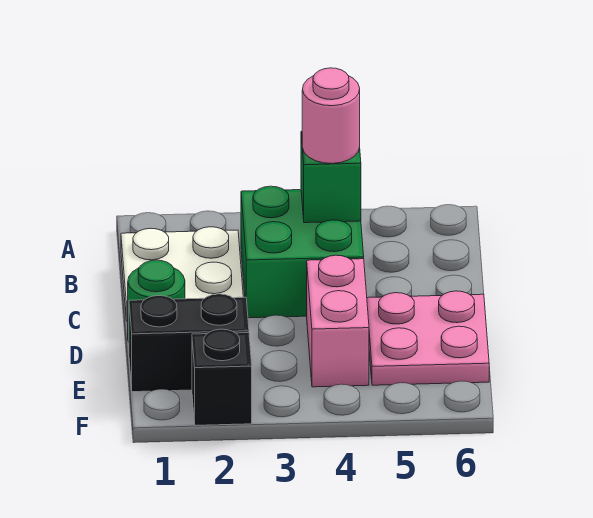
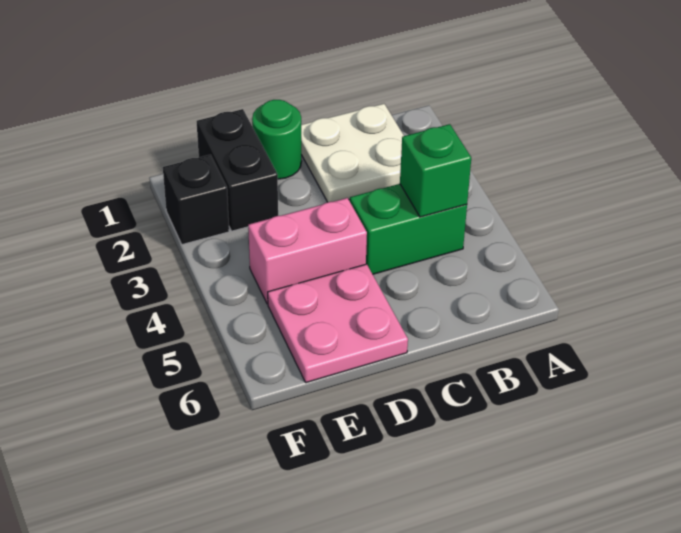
green 2x2 brick [241,186,364,318] -> green 1x2 brick [350,184,467,274]
pink 1x1 round brick [302,68,360,164] -> none

